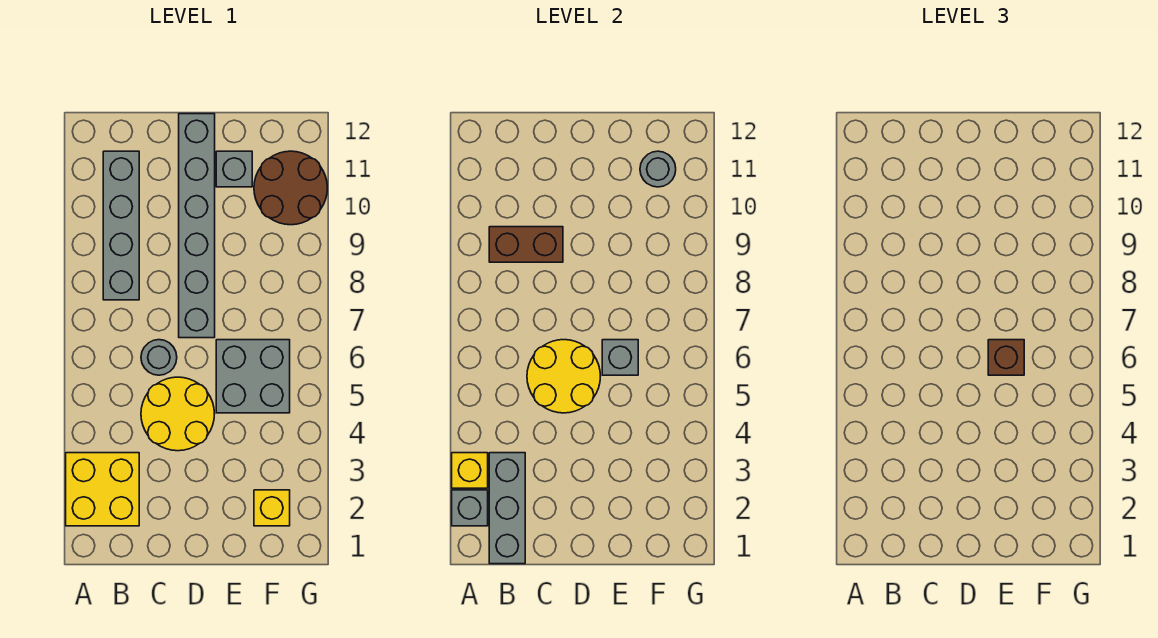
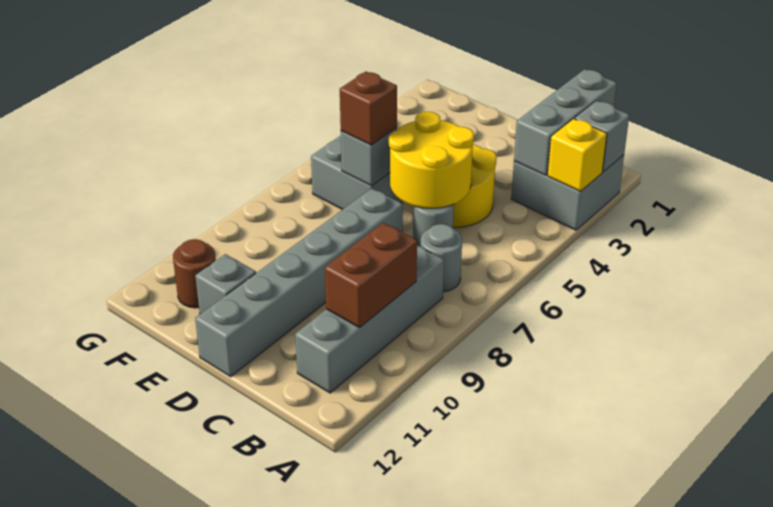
yellow 2x2 brick [66,453,139,526] -> grey 2x2 brick [511,155,624,230]
brown 1x2 brick [489,227,563,262] -> brown 1x2 brick turned to [325,223,417,328]
yellow 1x1 brick [254,490,290,526] -> none
brown 2x2 round brick [254,151,327,225] -> brown 1x1 round brick [173,239,216,308]
grey 1x1 round brick [640,151,676,187] -> grey 1x1 round brick moved to [421,224,462,292]

